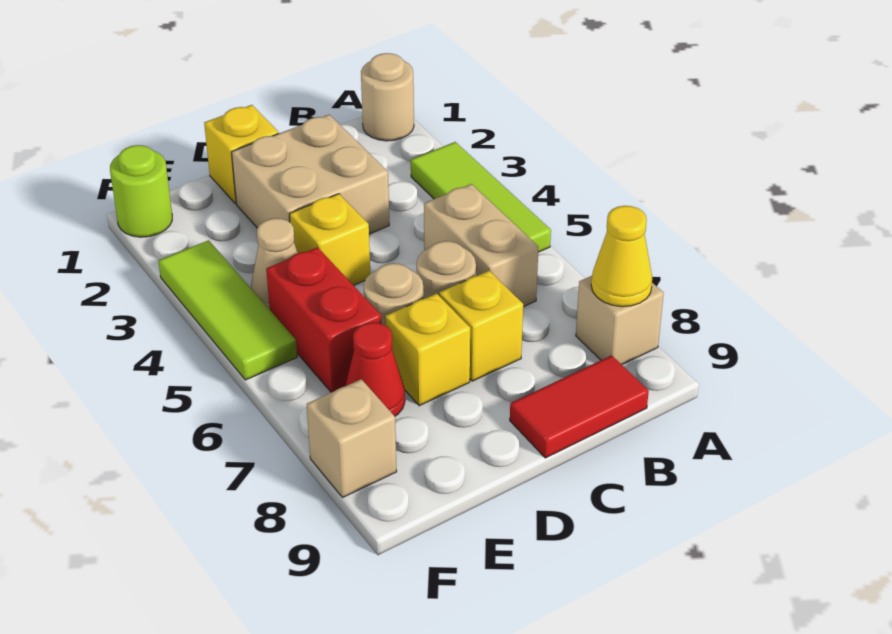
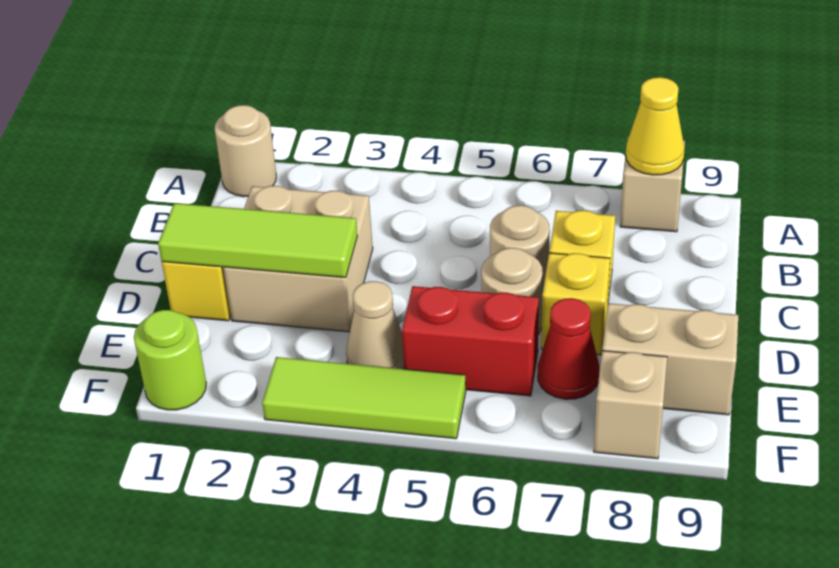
lime 1x3 tile [411,142,551,252] -> lime 1x3 tile moved to [158,203,357,278]
tan 1x2 brick [424,184,538,307] -> tan 1x2 brick moved to [602,303,738,415]
red 1x2 tile [510,355,649,458] -> none
yellow 1x1 brick [290,194,370,285] -> none

